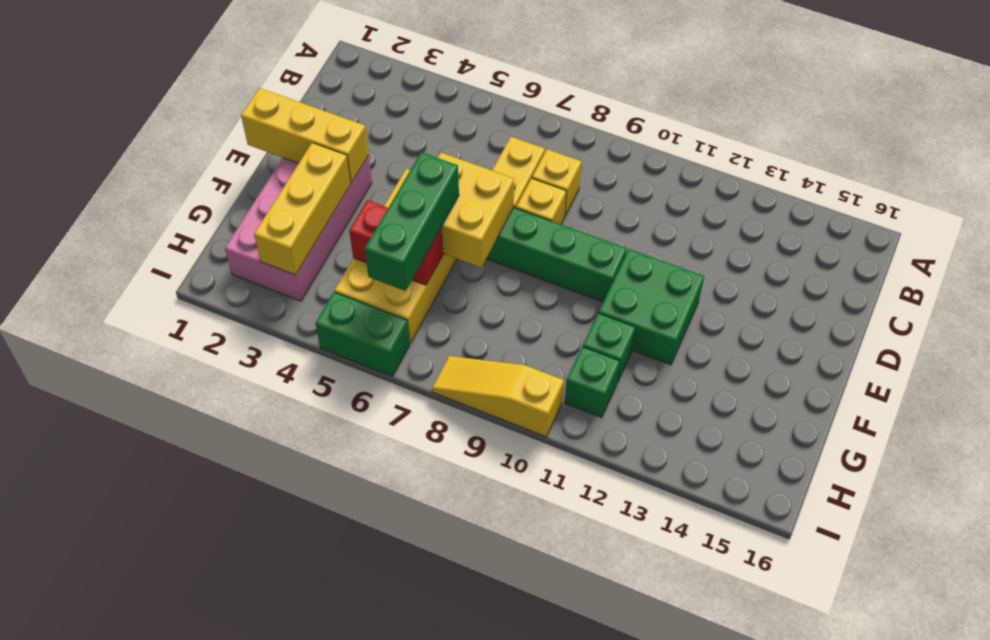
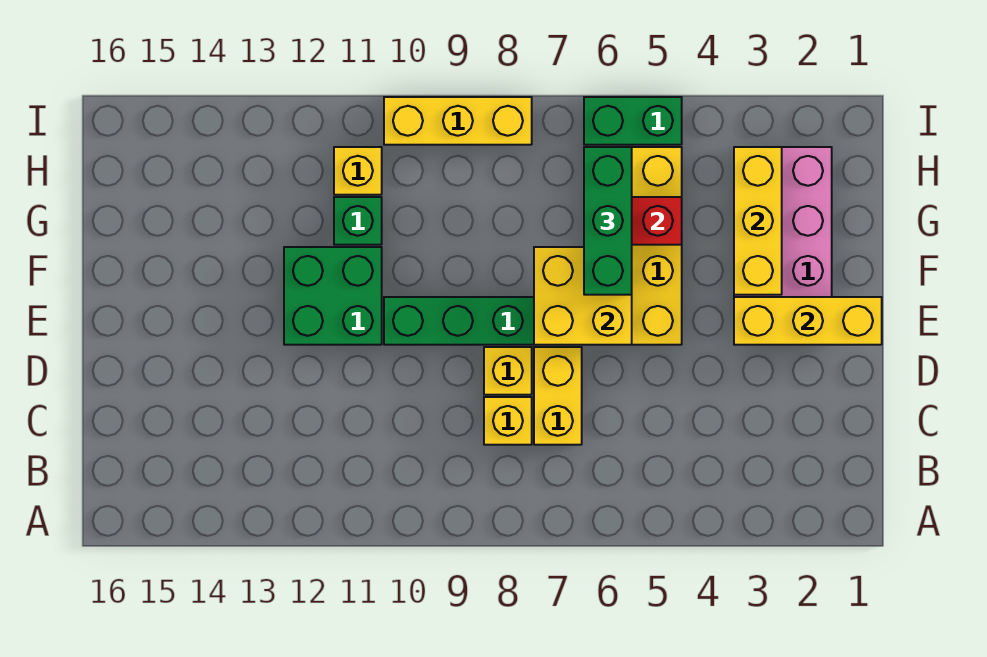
green 1x1 brick [565,346,620,418] -> yellow 1x1 brick [334,147,382,195]
yellow 1x3 slope [432,356,564,437] -> yellow 1x3 brick [384,97,532,145]

